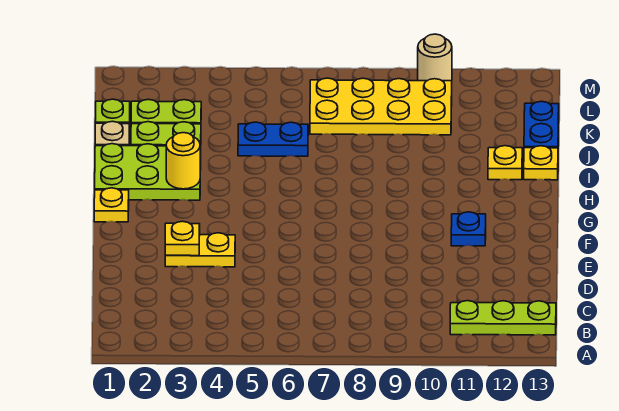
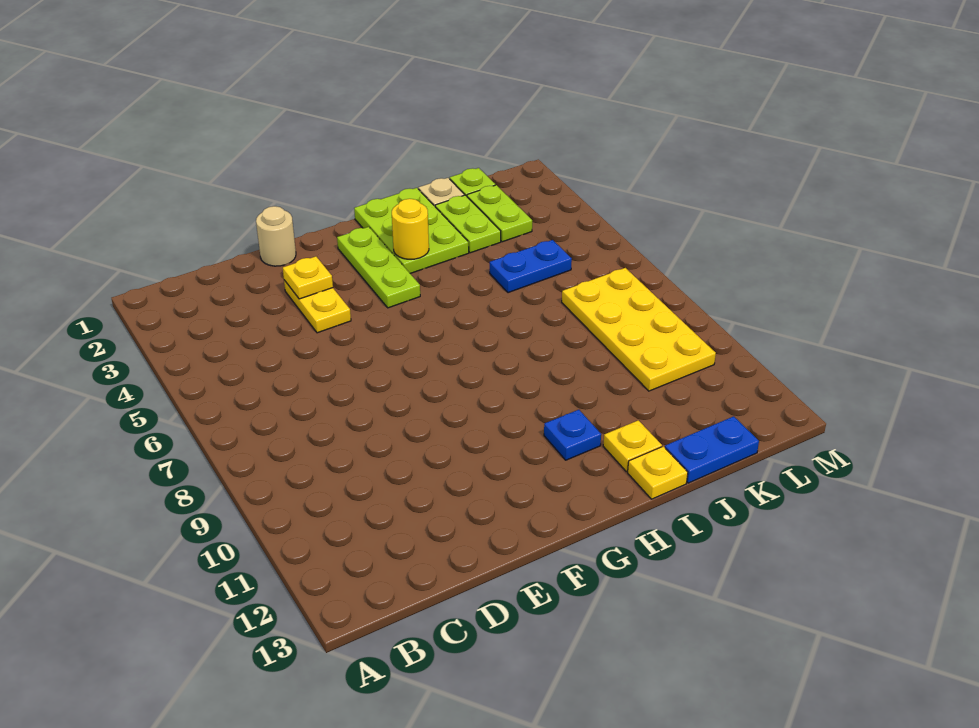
lime 1x3 plate [450,301,556,335] -> lime 1x3 plate moved to [337,227,420,308]
blue 1x1 plate [451,212,486,246] -> blue 1x1 plate moved to [544,410,601,460]
yellow 1x1 plate [94,188,129,222] -> none
blue 1x2 plate [238,122,308,156] -> blue 1x2 plate turned to [490,240,572,293]
tan 1x1 round brick [418,34,452,81] -> tan 1x1 round brick moved to [256,206,296,266]

